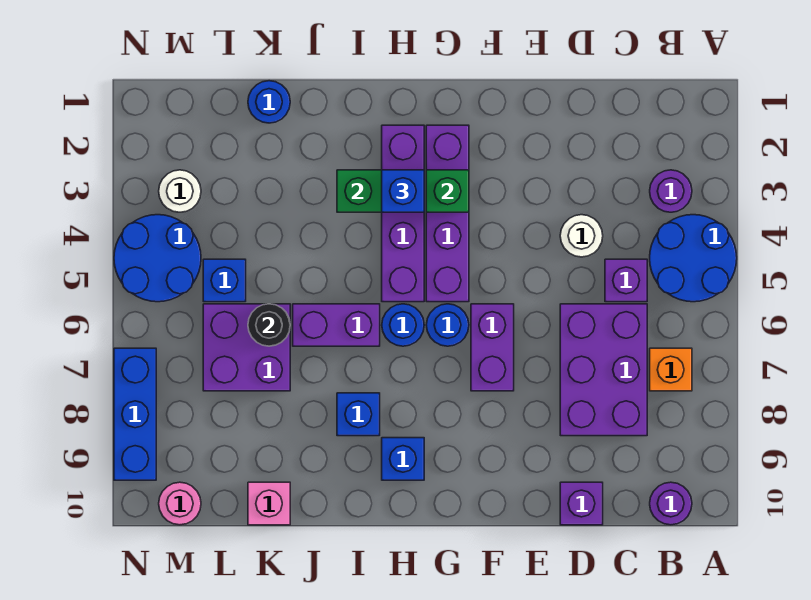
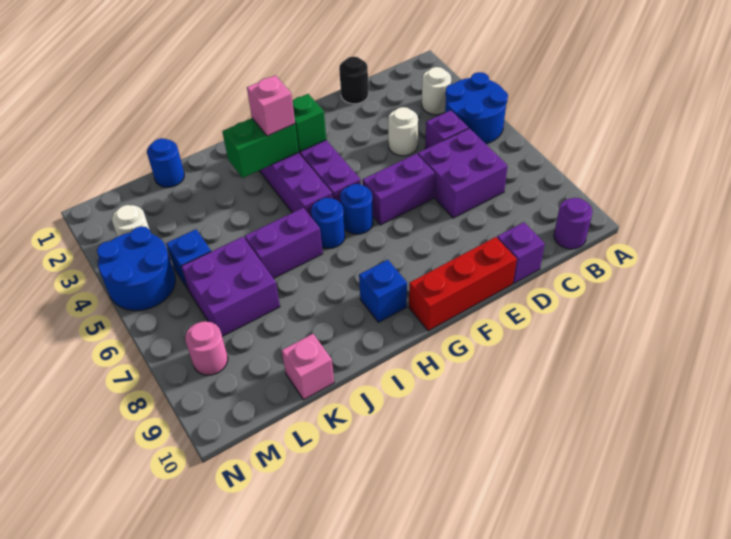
purple 1x1 round brick [650,170,692,212] -> white 1x1 round brick [422,67,451,115]
orange 1x1 brick [650,348,692,391] -> none
purple 2x3 brick [560,304,647,436] -> purple 2x2 brick [418,128,508,218]
none -> red 1x3 brick [409,237,517,331]
purple 1x2 brick [471,304,514,391] -> purple 1x2 brick turned to [363,153,434,225]
blue 1x1 brick [382,170,424,212] -> pink 1x1 brick [247,75,295,136]
blue 1x1 brick [337,393,380,436] -> none
black 1x1 round brick [248,304,290,346] -> black 1x1 round brick moved to [339,57,369,104]
pink 1x1 round brick [159,482,201,525] -> pink 1x1 round brick moved to [185,321,228,375]
blue 1x3 brick [114,348,156,480] -> none

